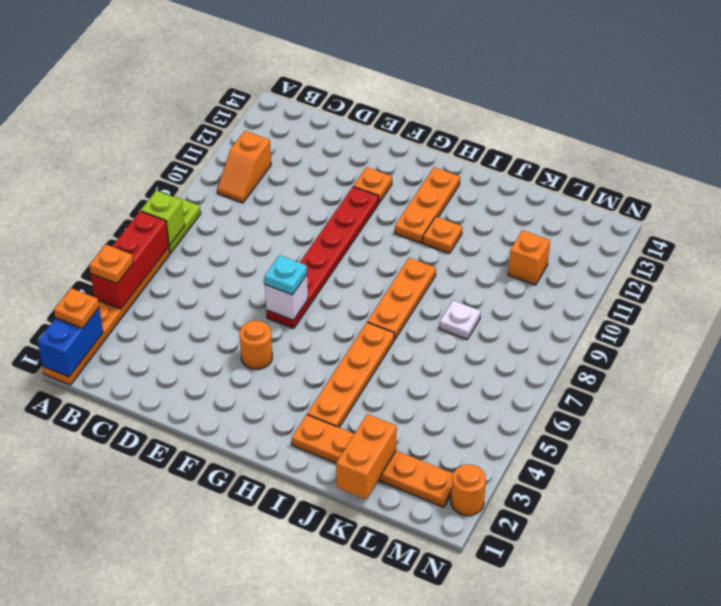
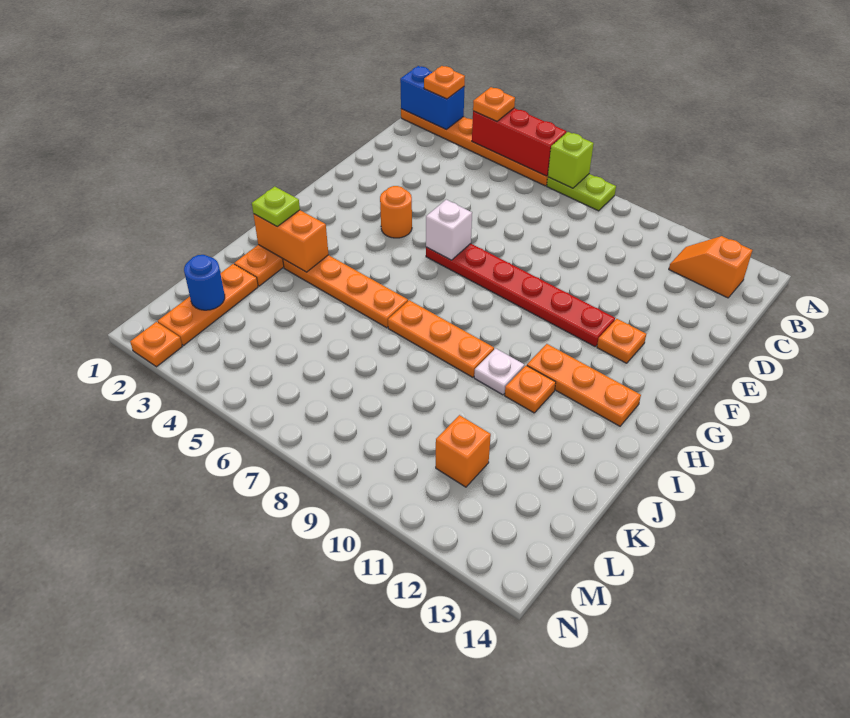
orange 1x2 slope [217,131,271,203] -> orange 1x2 slope moved to [669,236,752,298]
cyan 1x1 plate [265,255,307,295] -> none
none -> lime 1x1 plate [252,186,300,226]
orange 1x2 brick [336,414,397,499] -> orange 1x2 brick moved to [253,210,328,272]
white 1x1 plate [440,300,481,339] -> white 1x1 plate moved to [474,348,524,395]
none -> blue 1x1 round brick [184,255,225,310]
orange 1x1 round brick [451,465,486,516] -> orange 1x1 plate [130,322,182,367]

